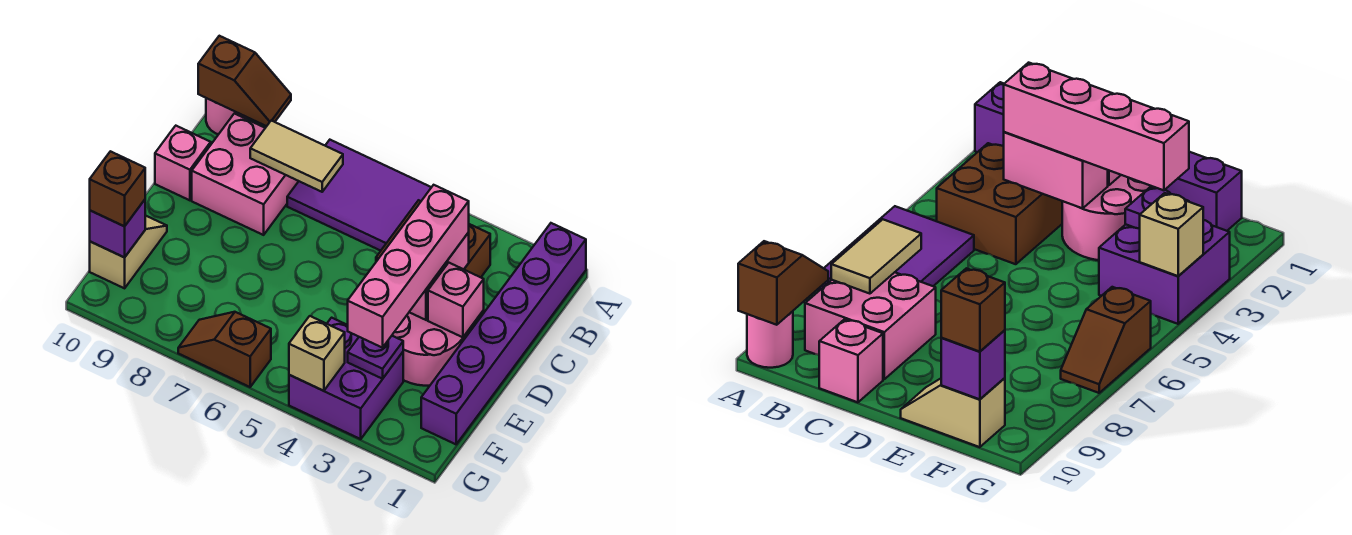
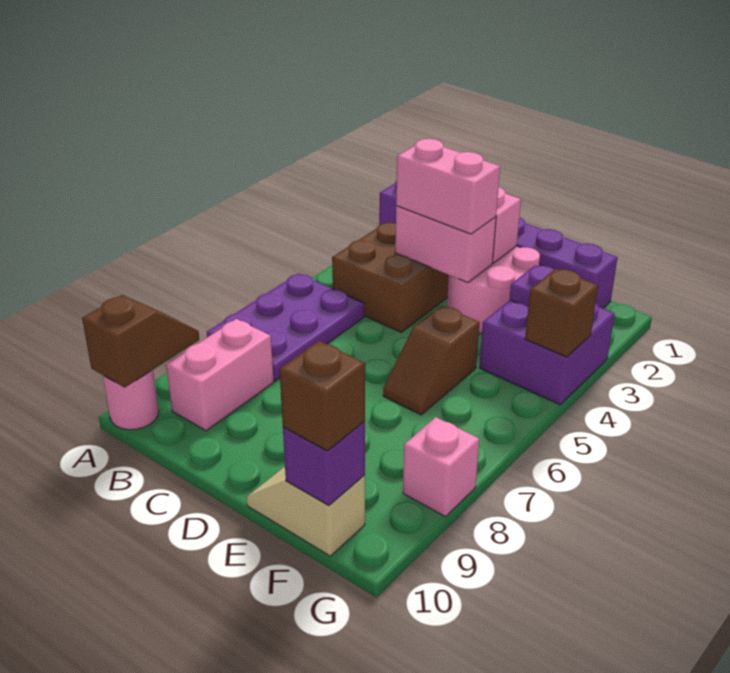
purple 2x3 tile [287,140,431,251] -> purple 2x3 plate [207,274,364,381]
tan 1x2 tile [250,121,343,192] -> none
pink 2x2 brick [192,113,298,235] -> pink 1x2 brick [166,319,274,431]
pink 1x4 brick [348,185,469,348] -> pink 1x2 brick [396,139,500,234]
pink 1x1 brick [155,126,211,200] -> pink 1x1 brick moved to [403,417,479,517]
tan 1x1 brick [289,316,345,391] -> brown 1x1 brick [525,269,598,357]
brown 1x2 slope [178,312,271,387] -> brown 1x2 slope moved to [383,306,480,415]

